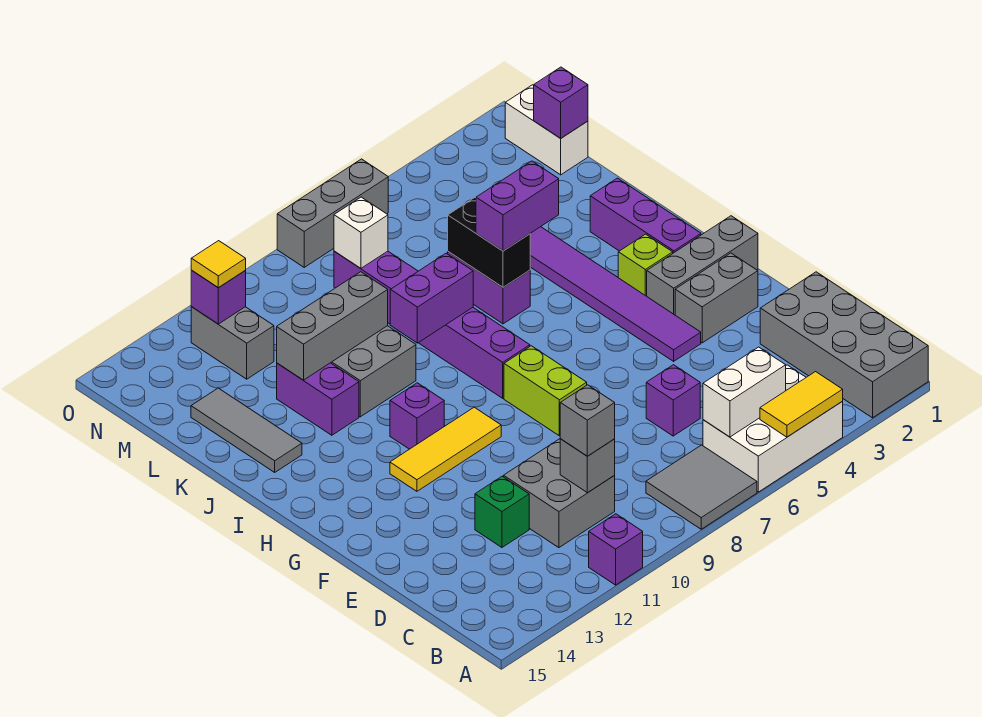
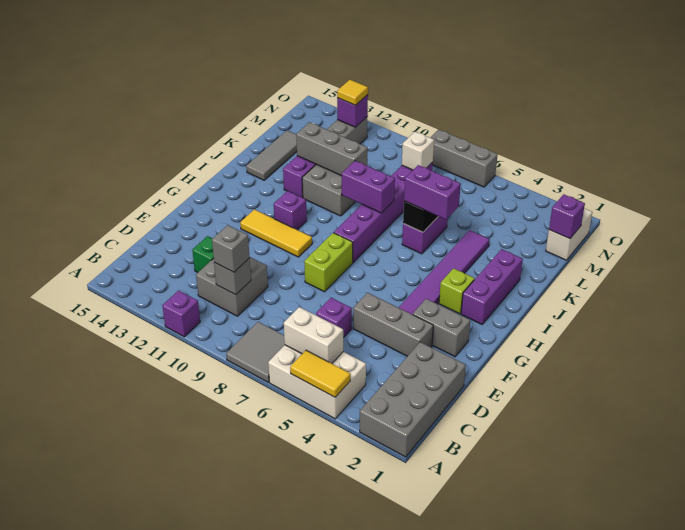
grey 1x3 brick [647,216,758,315] -> grey 1x3 brick moved to [353,293,433,356]

